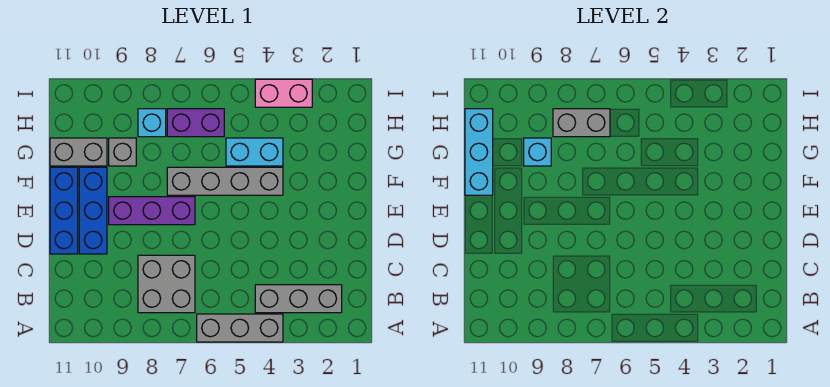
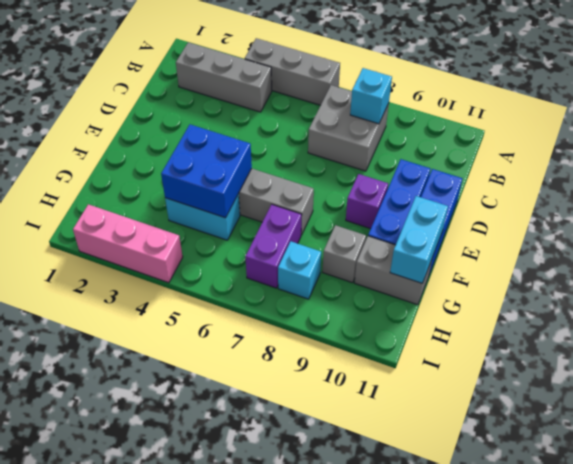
purple 1x3 brick [109,197,195,225] -> purple 1x1 brick [346,174,388,229]
none -> blue 2x2 brick [161,125,252,218]
cyan 1x3 brick [465,109,493,195] -> cyan 1x2 brick [390,196,448,283]
cyan 1x1 brick [524,138,551,166] -> cyan 1x1 brick moved to [350,68,392,124]
purple 1x2 brick [167,109,224,137] -> purple 1x2 brick turned to [245,204,302,288]
grey 1x2 brick [553,109,610,137] -> none
pink 1x2 brick [255,79,312,107] -> pink 1x3 brick [73,204,183,283]

